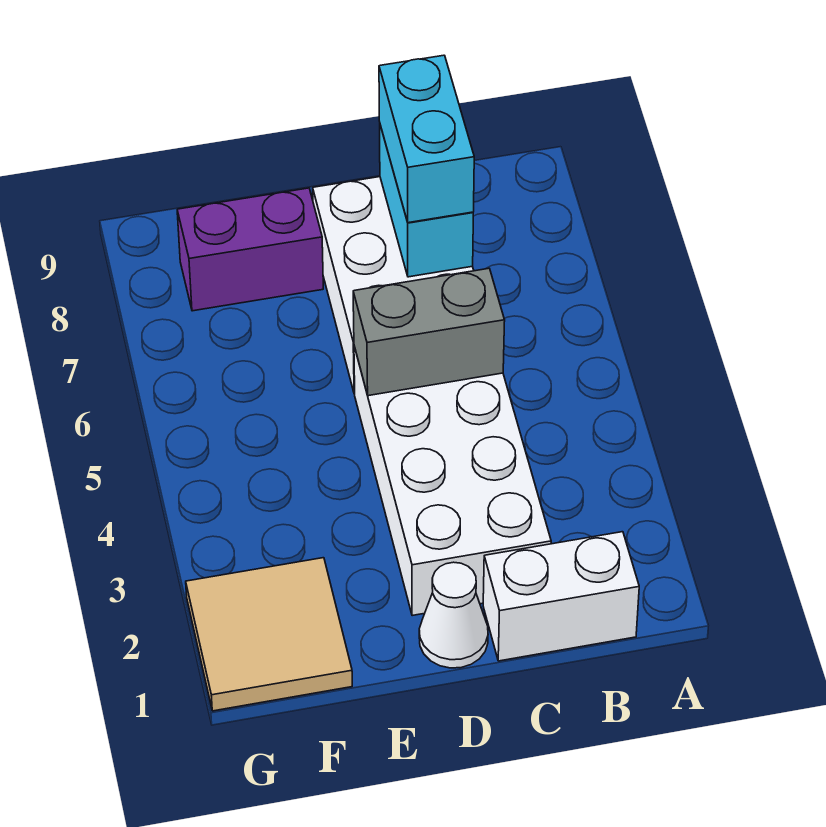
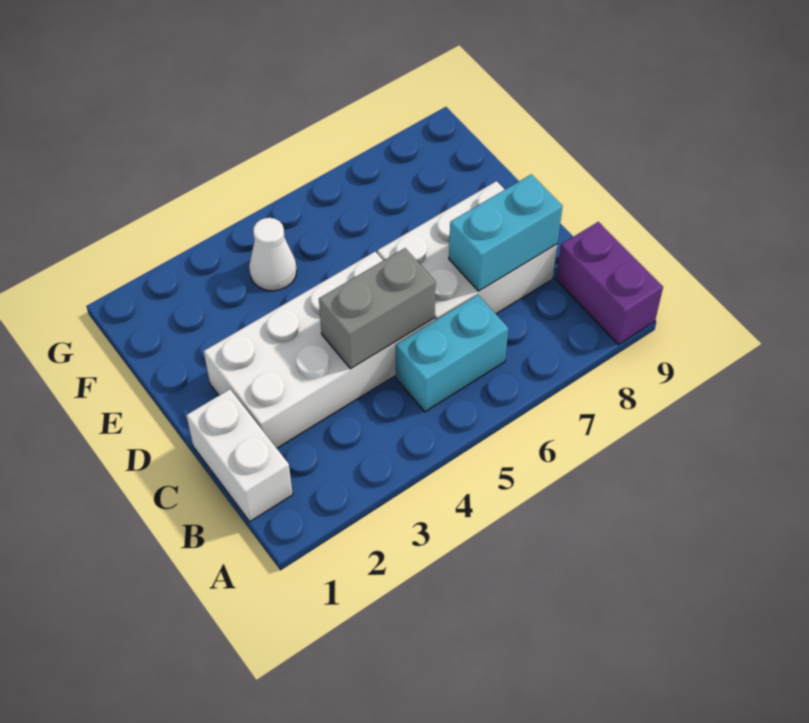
grey 1x2 brick [353,268,505,396] -> grey 1x2 brick turned to [319,248,436,369]
cyan 1x2 brick [379,55,474,223] -> cyan 1x2 brick moved to [396,295,508,412]
white 1x1 cone [419,562,488,668] -> white 1x1 cone moved to [249,218,297,291]
purple 1x2 brick [177,188,323,311] -> purple 1x2 brick moved to [556,222,663,345]
tan 2x2 tile [186,558,352,711] -> none

